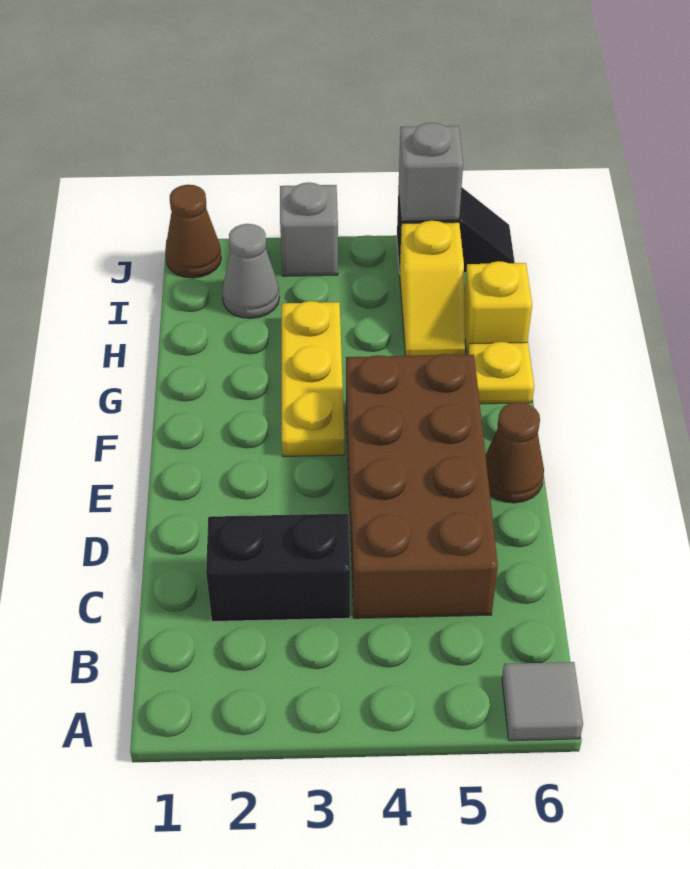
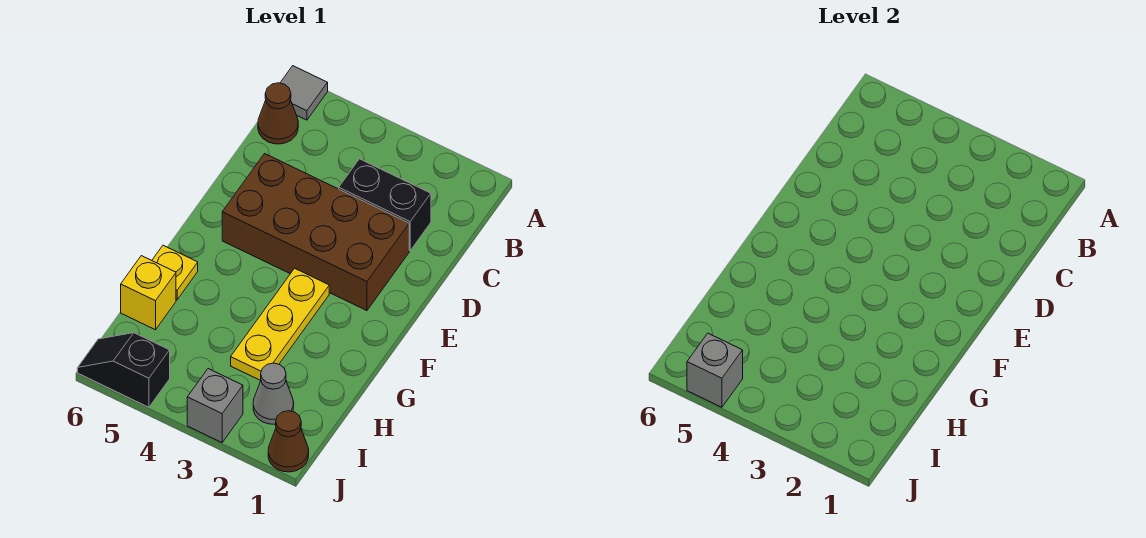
brown 2x4 brick [346,354,498,618] -> brown 2x4 brick turned to [222,154,409,311]
brown 1x1 cone [485,402,544,503] -> brown 1x1 cone moved to [258,83,298,144]
yellow 1x2 slope [400,220,465,356] -> none

